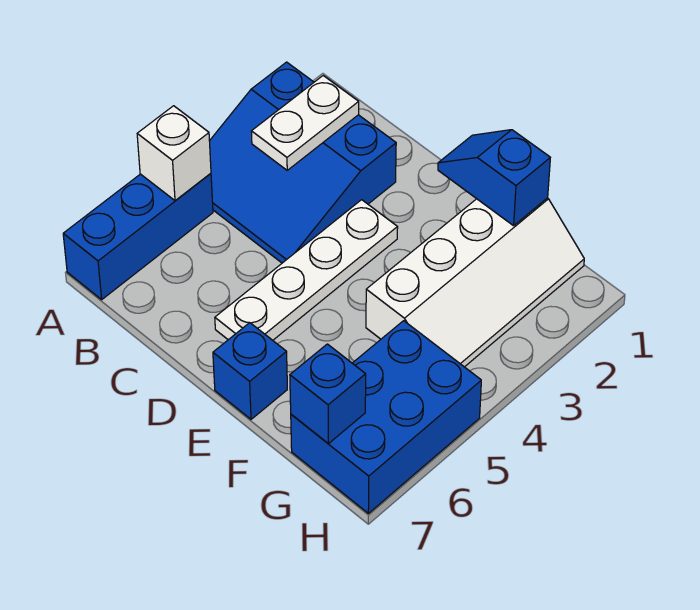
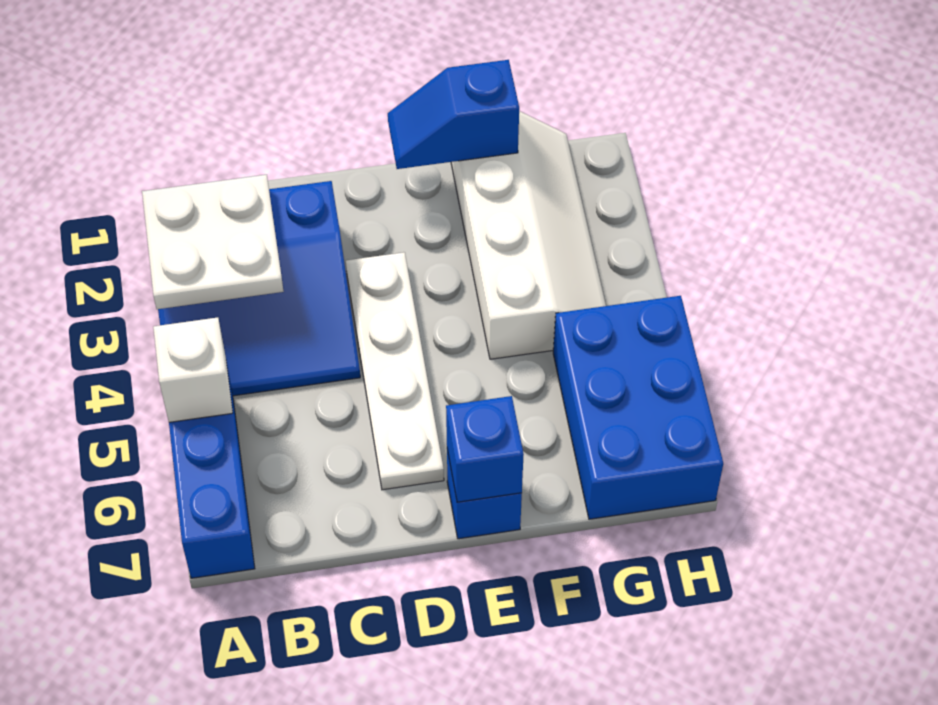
white 1x2 plate [251,76,359,170] -> white 2x2 plate [142,175,284,309]
blue 1x1 brick [290,344,366,444] -> blue 1x1 brick moved to [446,396,524,502]

